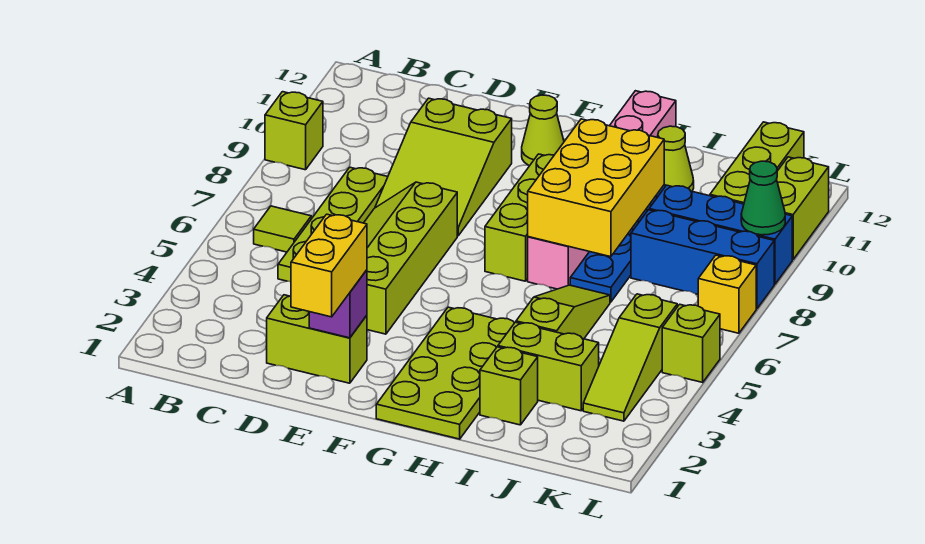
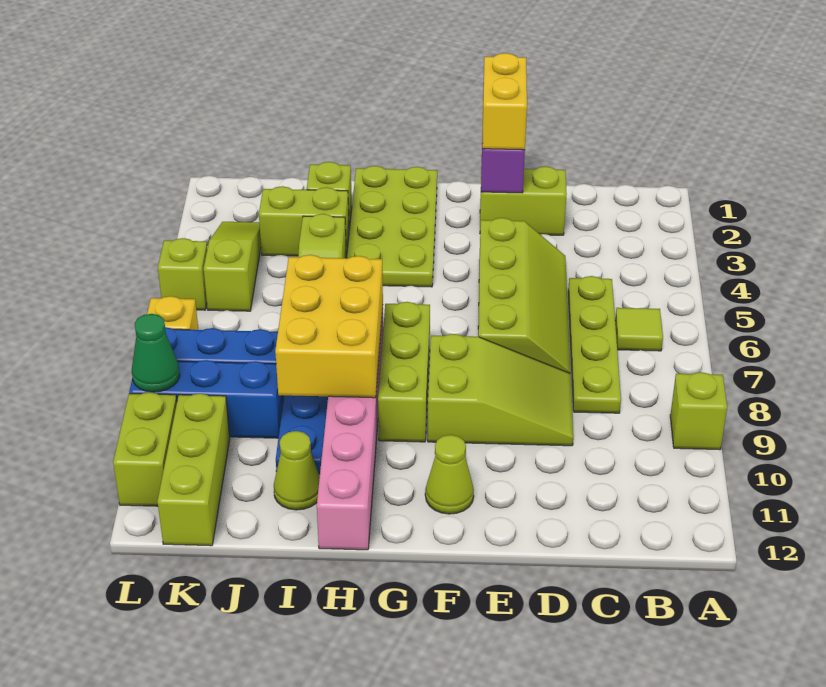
lime 2x3 slope [375,98,512,236] -> lime 2x3 slope turned to [428,334,573,446]

